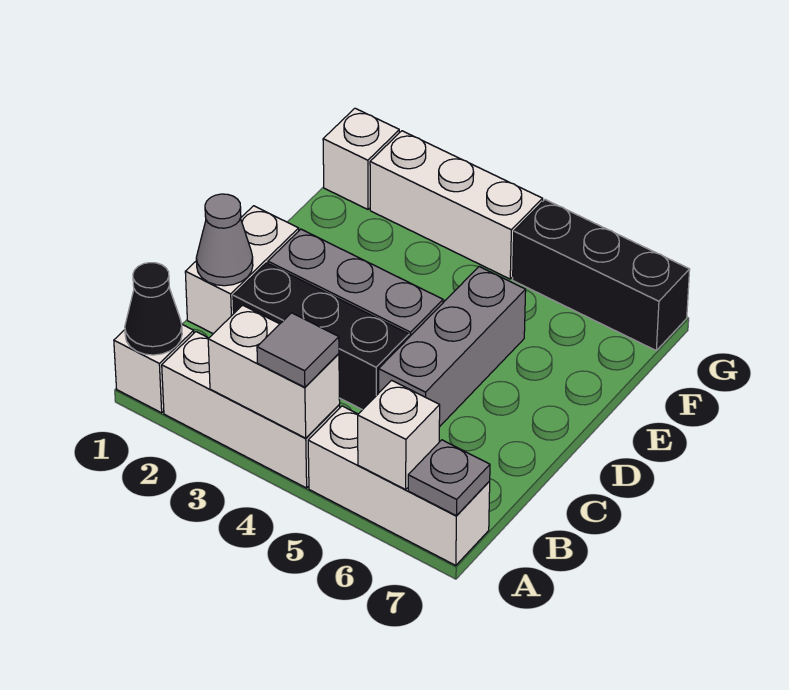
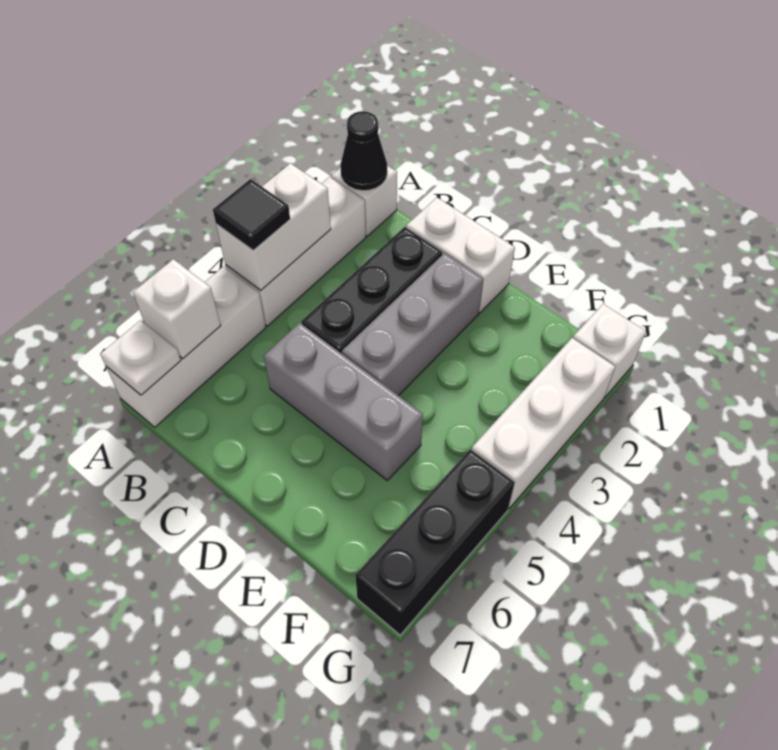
grey 1x1 tile [257,313,339,387] -> black 1x1 tile [213,179,290,251]
grey 1x1 plate [408,440,490,516] -> white 1x1 plate [100,320,181,395]
grey 1x1 cone [196,194,253,286] -> none

